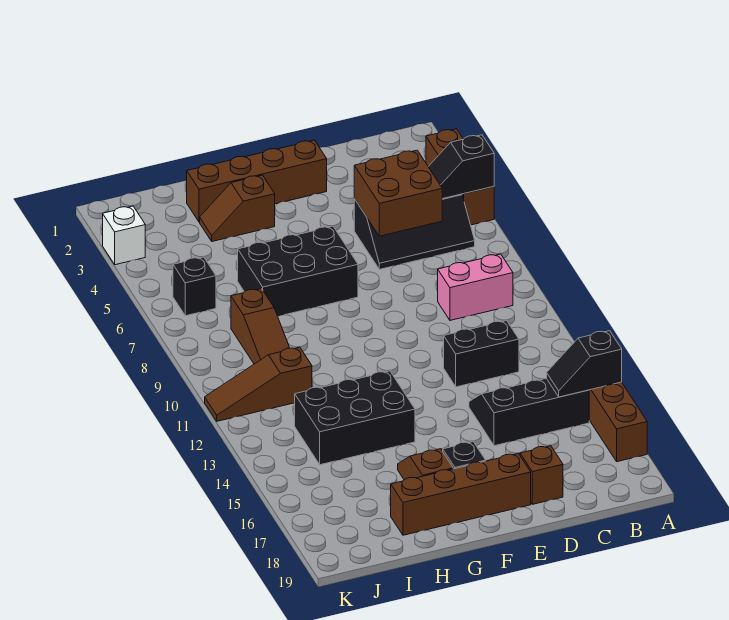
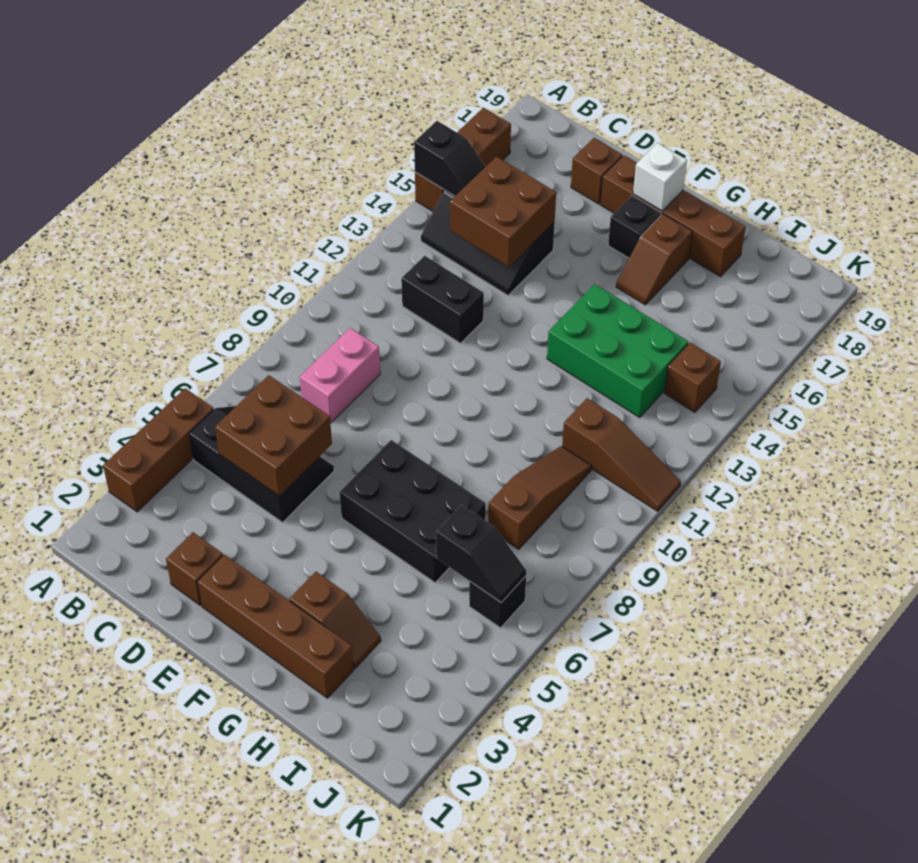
black 1x2 slope [428,135,494,199] -> black 1x2 slope moved to [436,505,526,603]
pink 1x2 brick [438,254,513,320] -> pink 1x2 brick turned to [300,328,380,423]
none -> brown 2x2 brick [450,156,556,267]
none -> brown 1x1 brick [166,532,223,605]
black 2x3 brick [295,371,415,465] -> green 2x3 brick [547,284,688,418]
none -> brown 1x1 brick [665,343,721,412]
white 1x1 brick [103,206,145,265] -> white 1x1 brick moved to [633,143,687,211]

